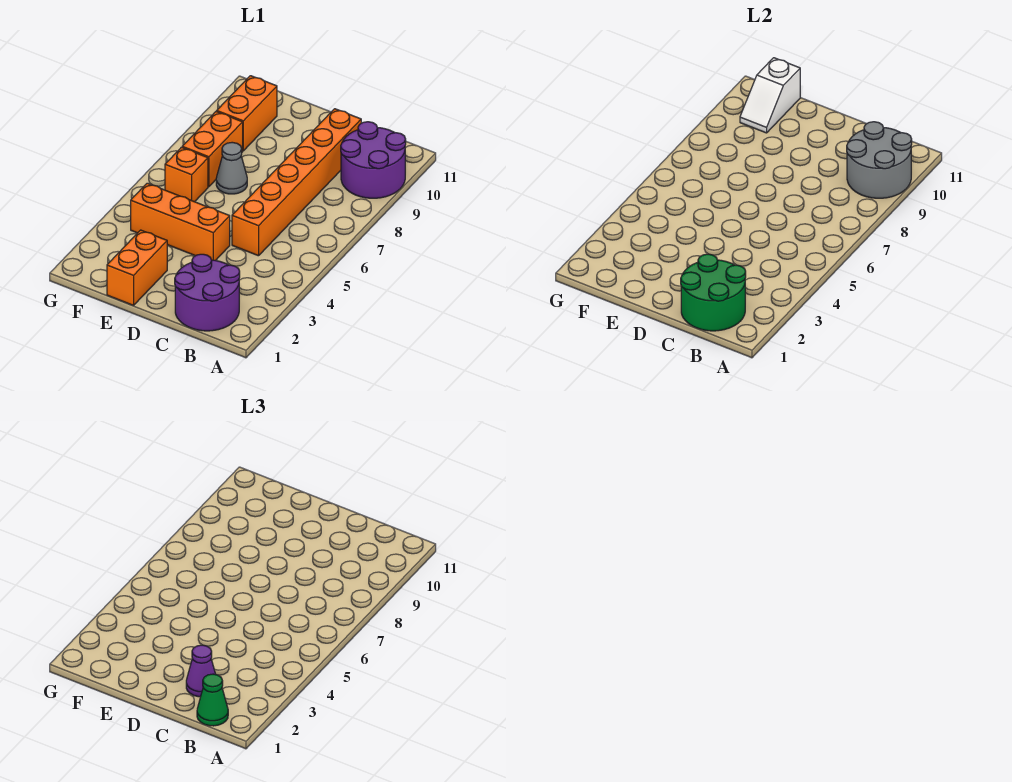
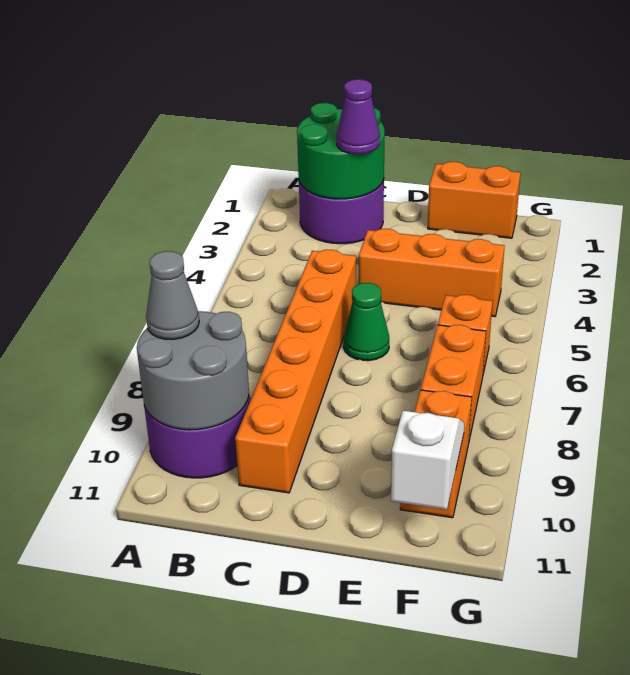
green 1x1 cone [197,674,228,726] -> green 1x1 cone moved to [343,283,389,361]
orange 1x2 brick [107,230,167,305] -> orange 1x2 brick turned to [428,162,520,238]
grey 1x1 cone [216,142,247,194] -> grey 1x1 cone moved to [146,251,199,339]

